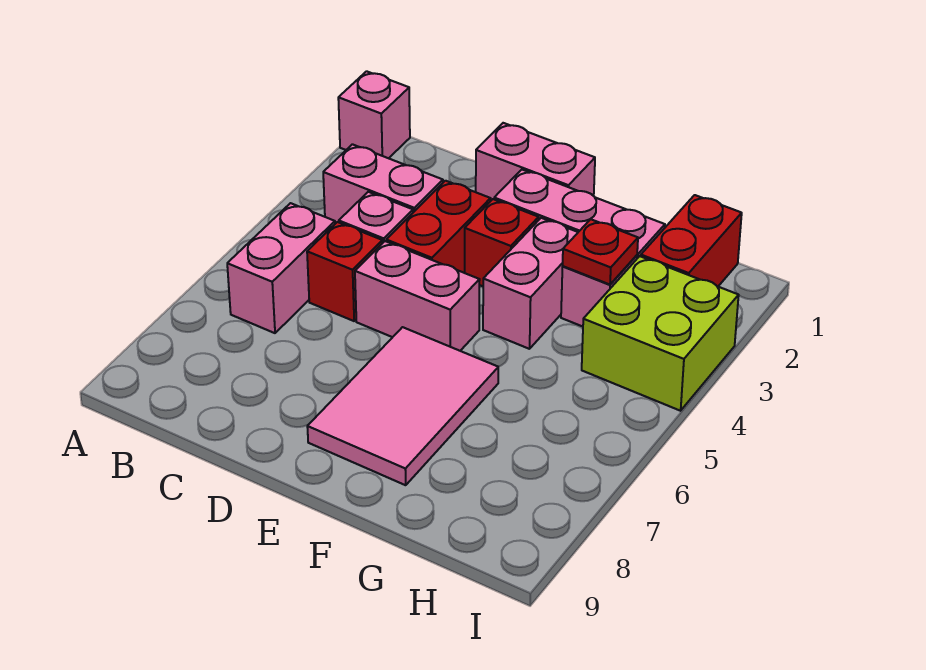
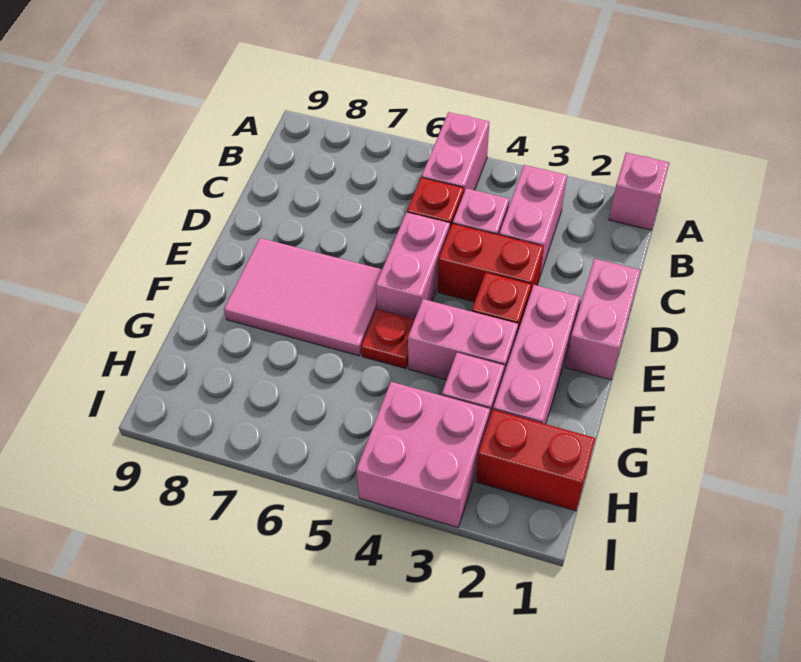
pink 1x2 brick [227,203,335,333] -> pink 1x2 brick turned to [422,112,490,194]
red 1x1 plate [563,219,638,284] -> red 1x1 plate moved to [361,310,415,369]
lime 2x2 brick [582,256,739,411] -> pink 2x2 brick [356,382,490,528]

